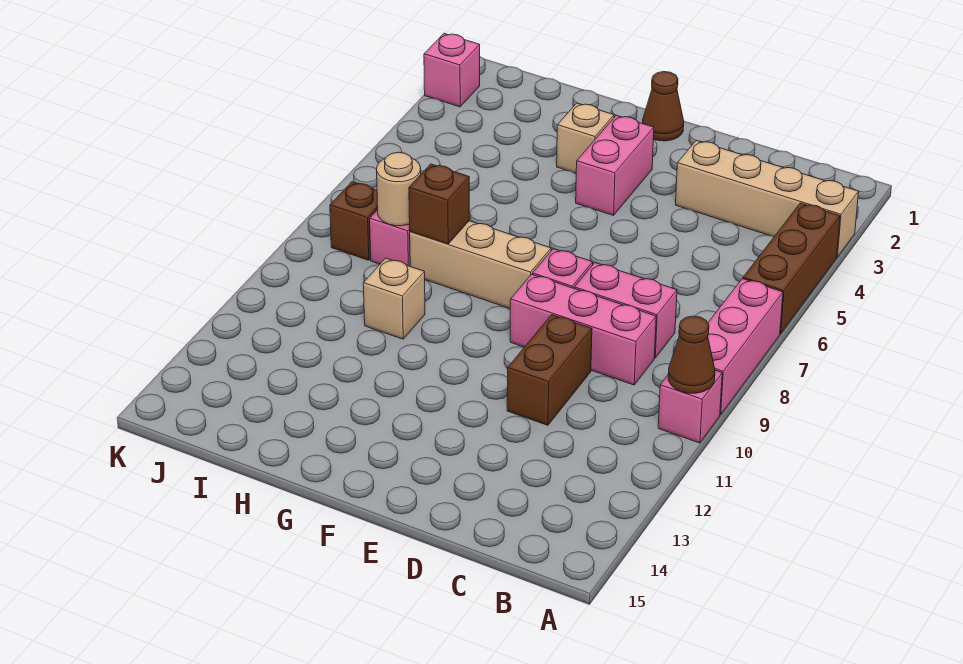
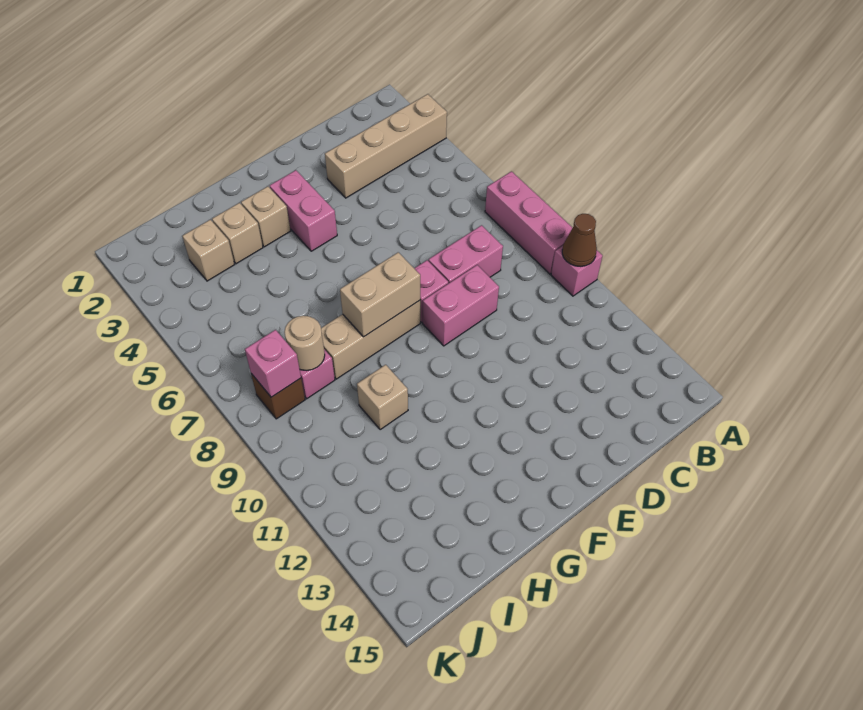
brown 1x3 brick [743,203,840,334] -> none
pink 1x3 brick [510,274,656,385] -> pink 1x2 brick [423,265,499,346]
brown 1x2 brick [507,315,592,425] -> none
brown 1x1 cone [643,72,684,141] -> none
none -> tan 1x2 brick [340,252,420,337]
none -> tan 1x1 brick [212,203,263,264]
brown 1x1 brick [409,164,469,244] -> none
none -> tan 1x1 brick [182,220,235,281]
pink 1x1 brick [424,33,480,107] -> pink 1x1 brick moved to [245,330,301,397]

